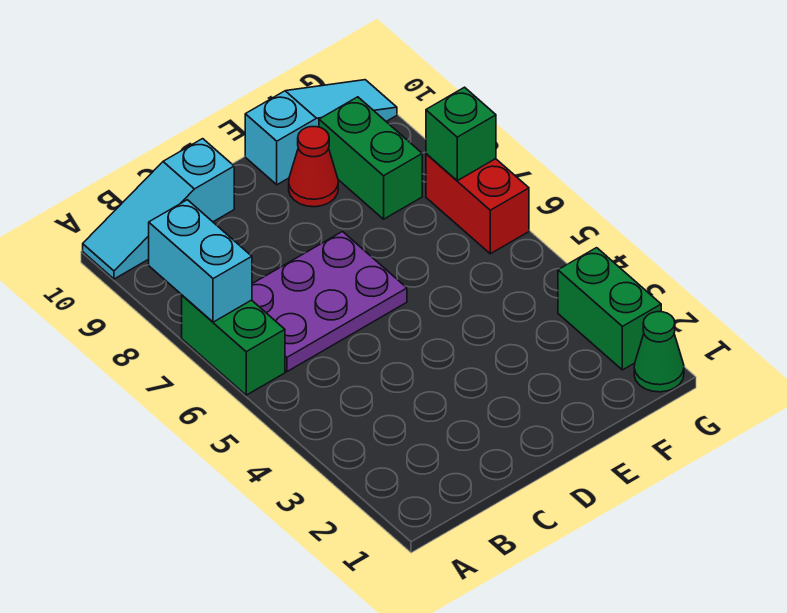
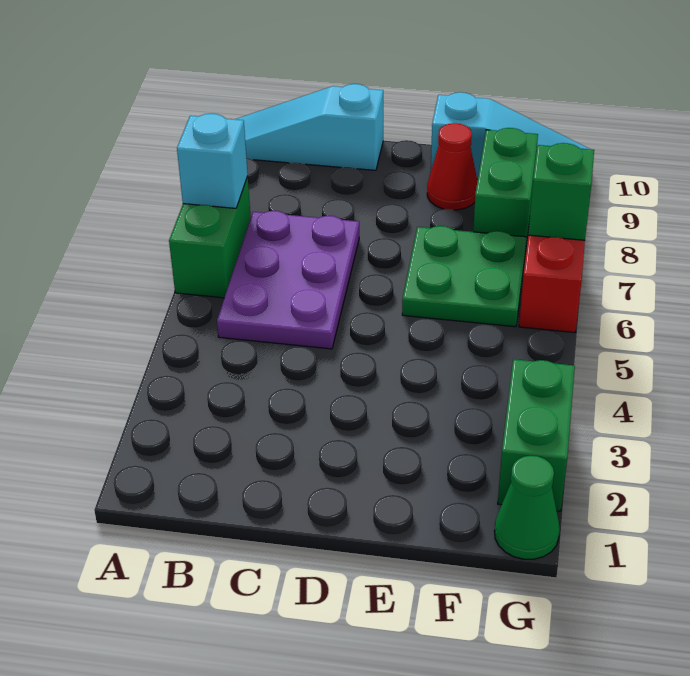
cyan 1x2 brick [149,200,252,322] -> cyan 1x1 brick [177,114,248,208]
purple 2x3 plate [252,232,407,372] -> purple 2x3 plate turned to [217,211,359,349]
none -> green 2x2 plate [402,226,527,327]

